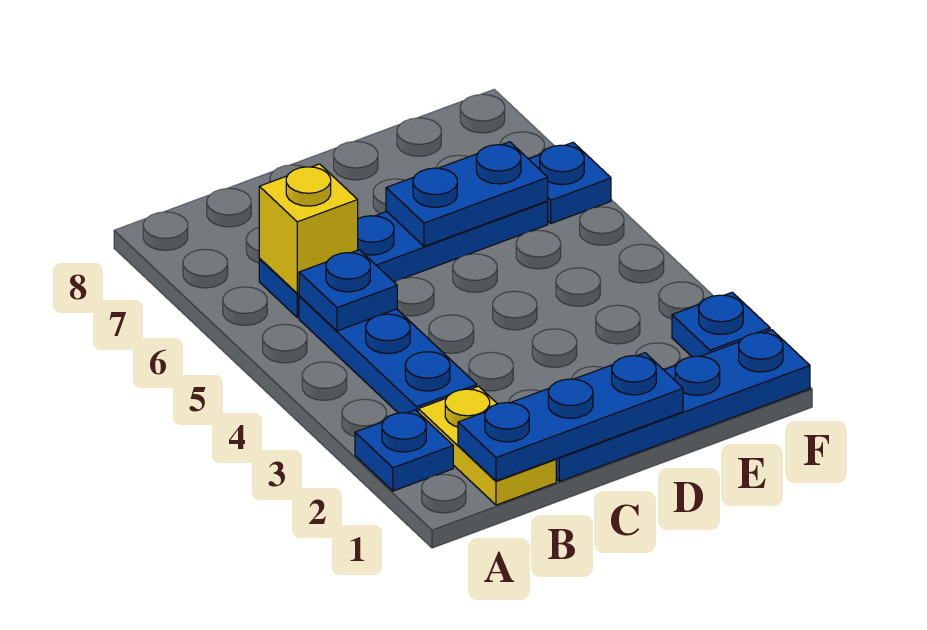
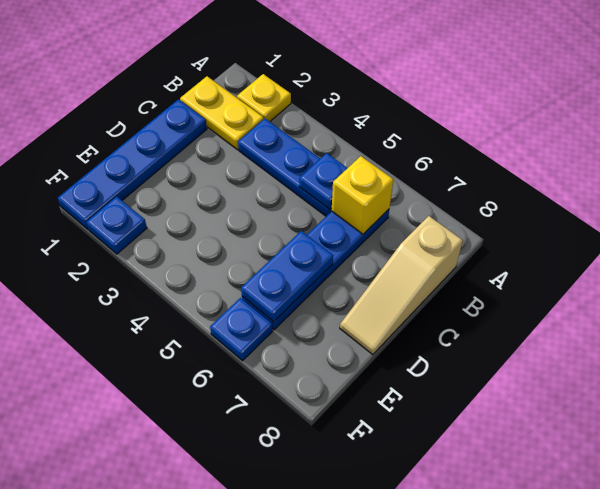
blue 1x1 plate [355,410,453,491] -> yellow 1x1 plate [237,74,291,122]
blue 1x3 plate [458,353,683,481] -> none
none -> tan 1x3 slope [340,216,463,355]

